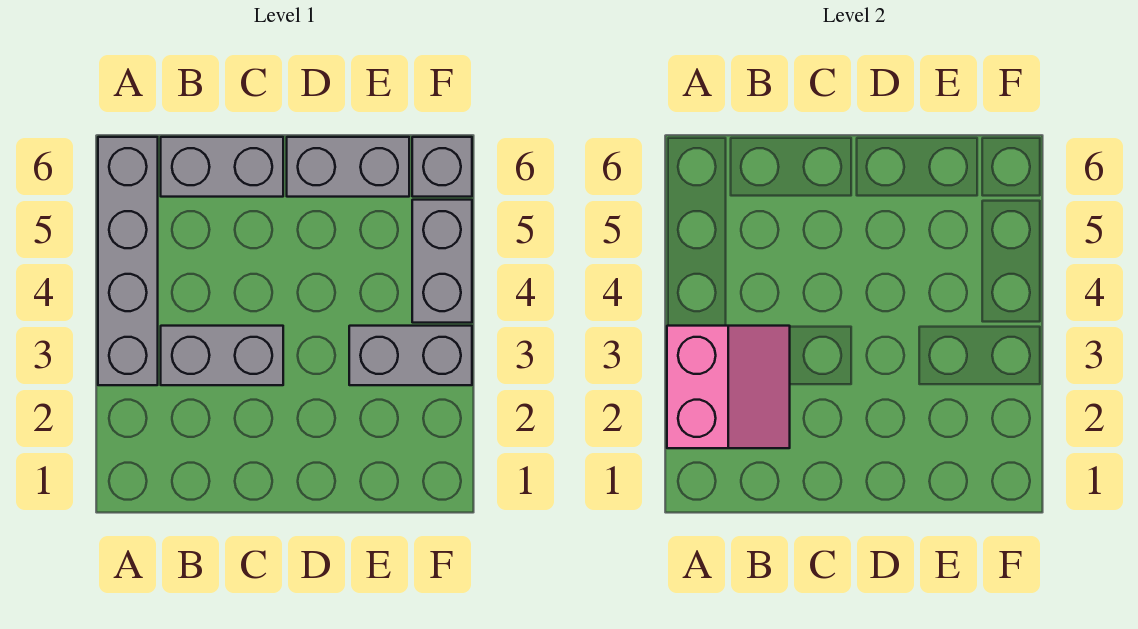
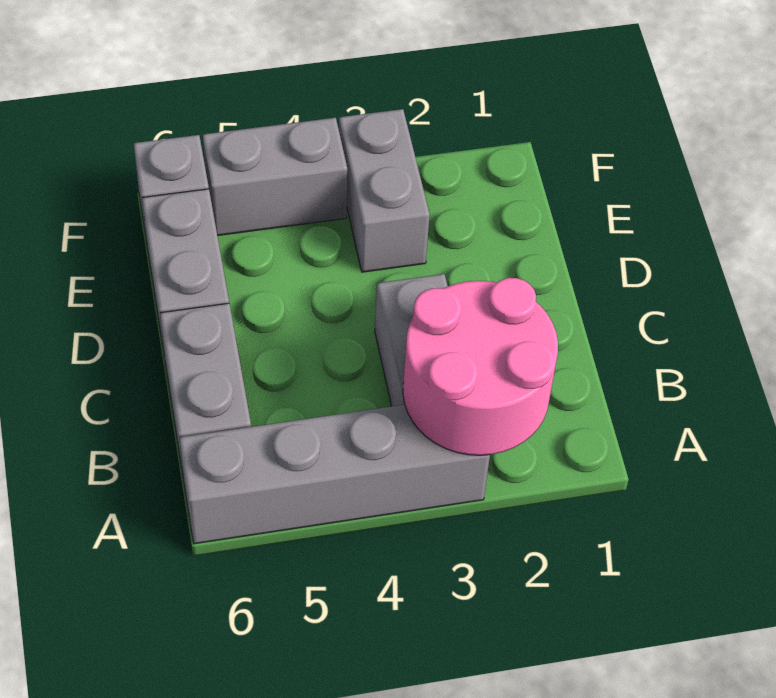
pink 2x2 slope [667,326,790,448] -> pink 2x2 round brick [403,278,558,455]

